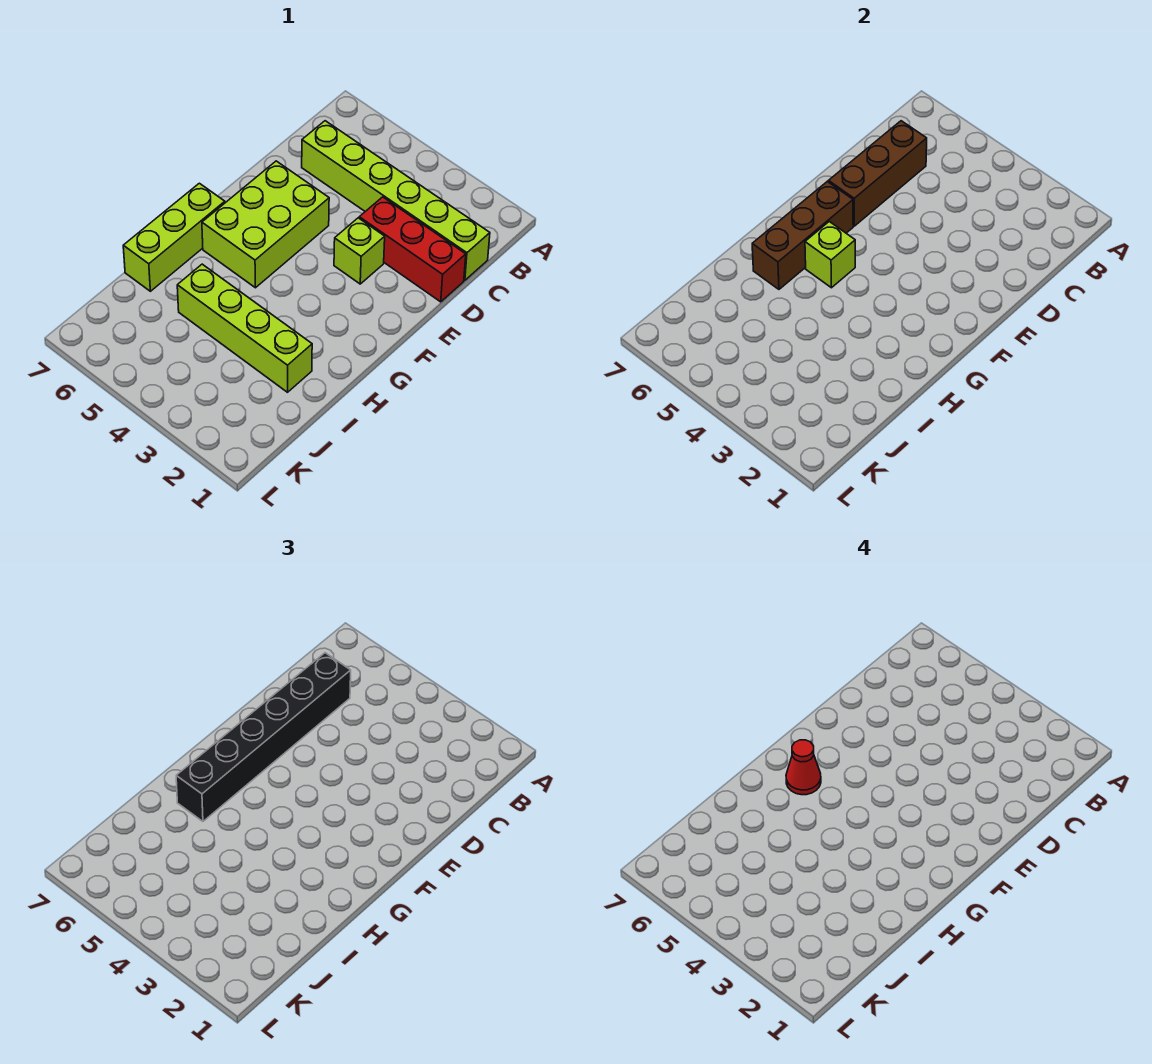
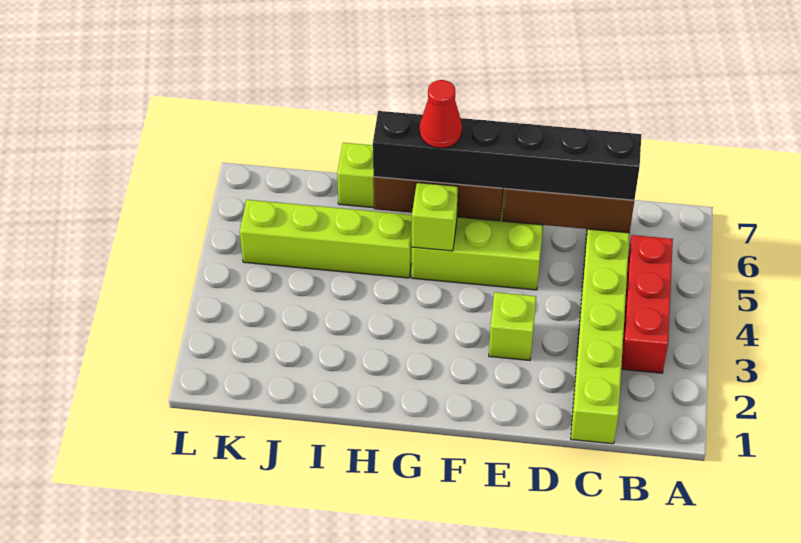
red 1x3 brick [359,197,466,302] -> red 1x3 brick moved to [621,235,673,373]
lime 1x4 brick [177,264,312,392] -> lime 1x4 brick turned to [240,200,412,278]

